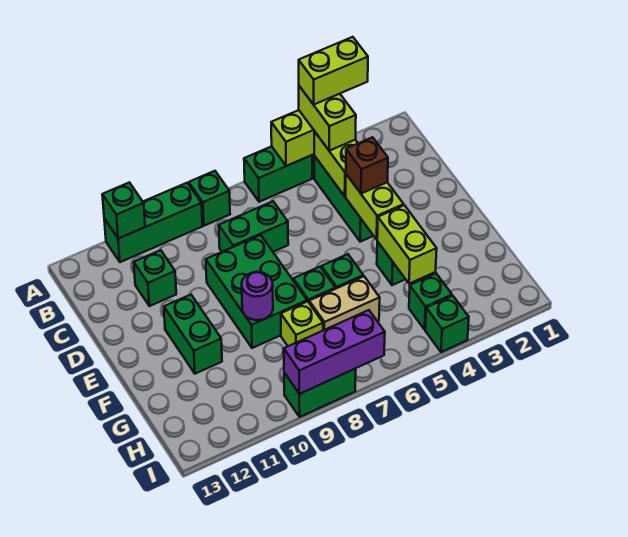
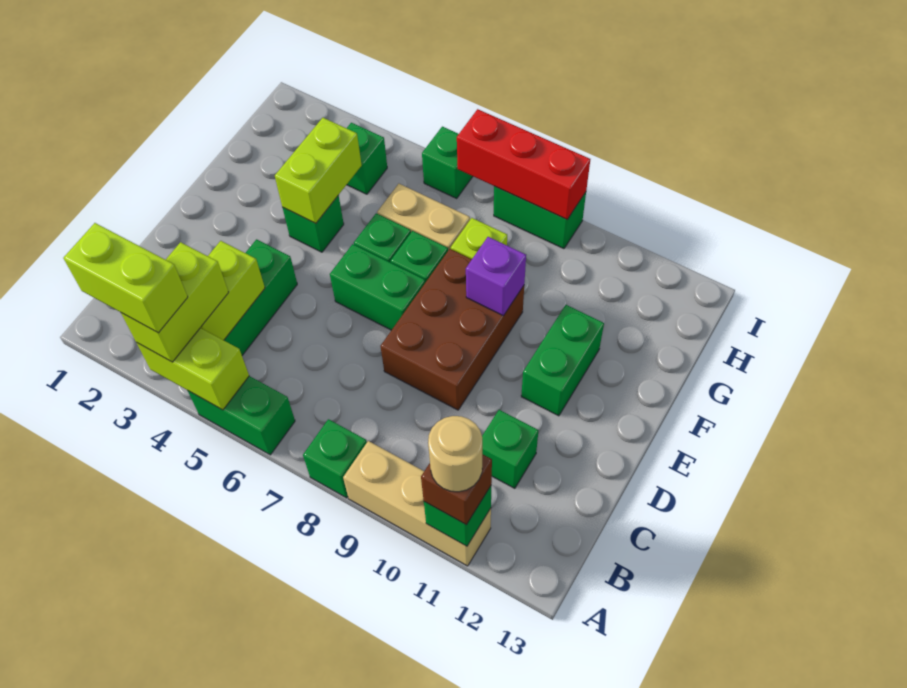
green 1x3 brick [104,183,202,262] -> tan 1x3 brick [343,441,491,566]
none -> tan 1x1 round brick [428,416,482,492]
green 1x2 brick [219,201,288,252] -> green 1x2 brick moved to [330,244,425,330]
lime 1x2 brick [346,174,404,239] -> none
brown 1x1 brick [346,137,388,194] -> brown 1x1 brick moved to [421,454,492,525]
green 2x3 brick [206,235,307,348] -> brown 2x3 brick [380,249,524,410]
purple 1x1 round brick [242,272,273,320] -> purple 1x1 brick [466,237,526,316]
green 1x1 brick [425,296,469,352] -> green 1x1 brick moved to [422,127,473,198]
purple 1x3 brick [284,310,385,394] -> red 1x3 brick [457,109,590,219]

